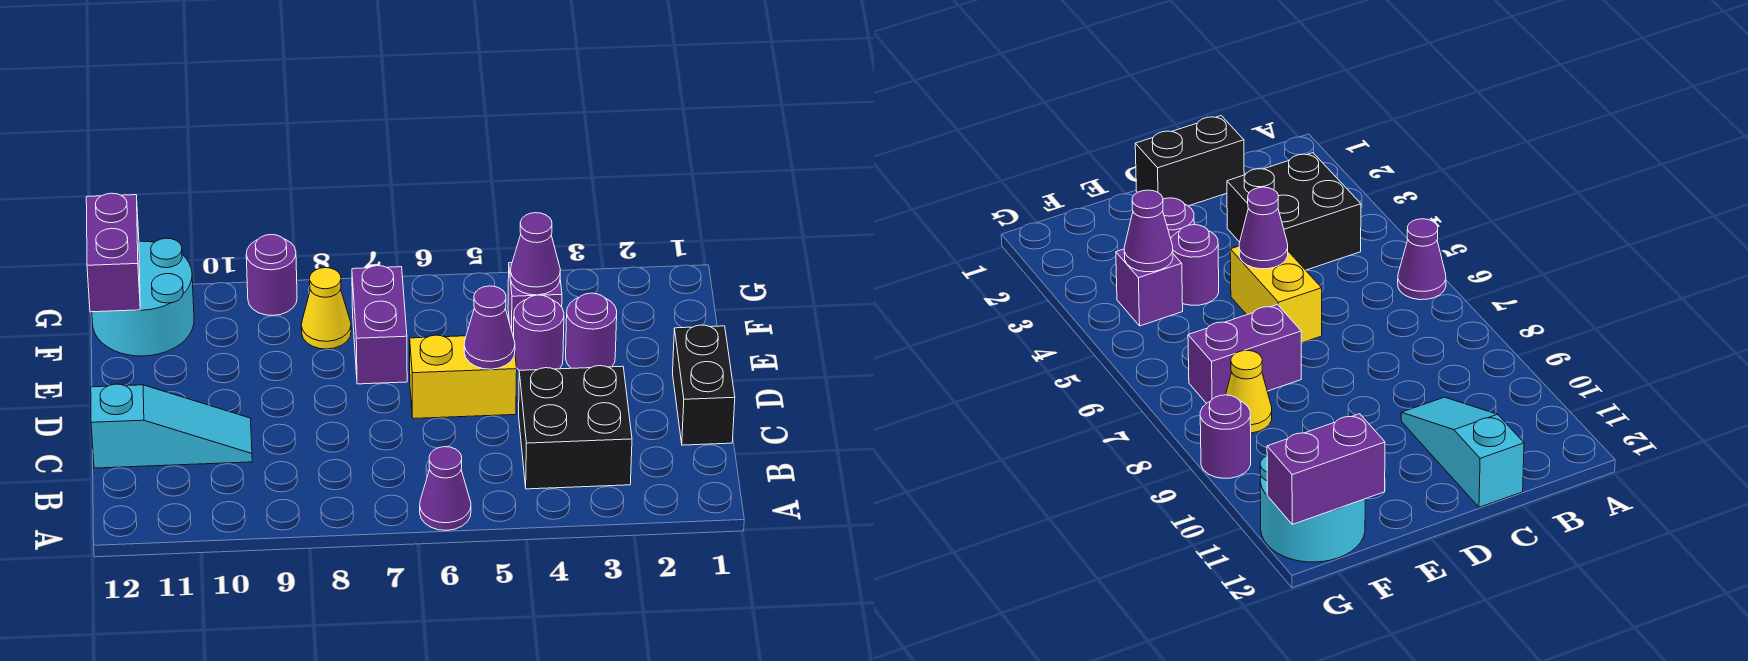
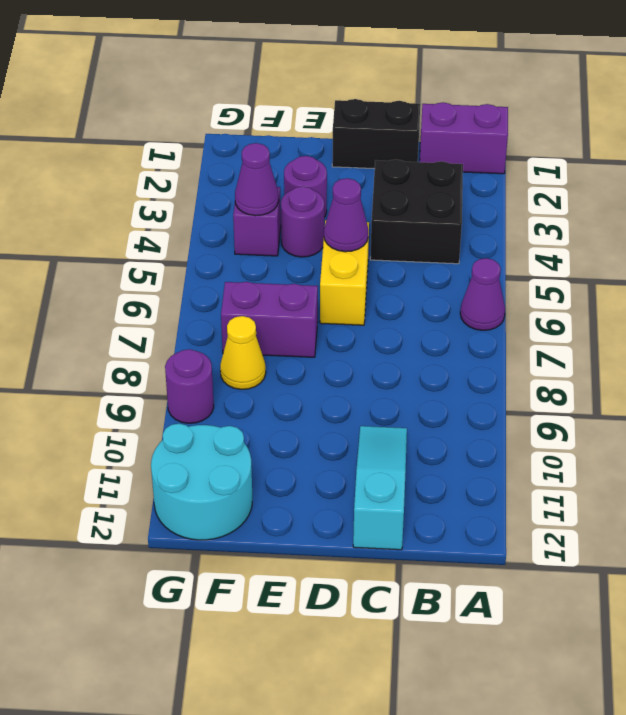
purple 1x2 brick [86,193,140,312] -> purple 1x2 brick moved to [420,102,508,174]

